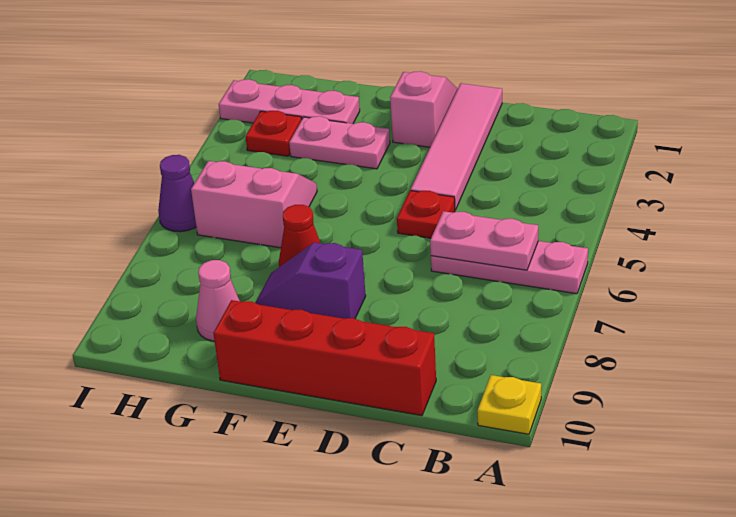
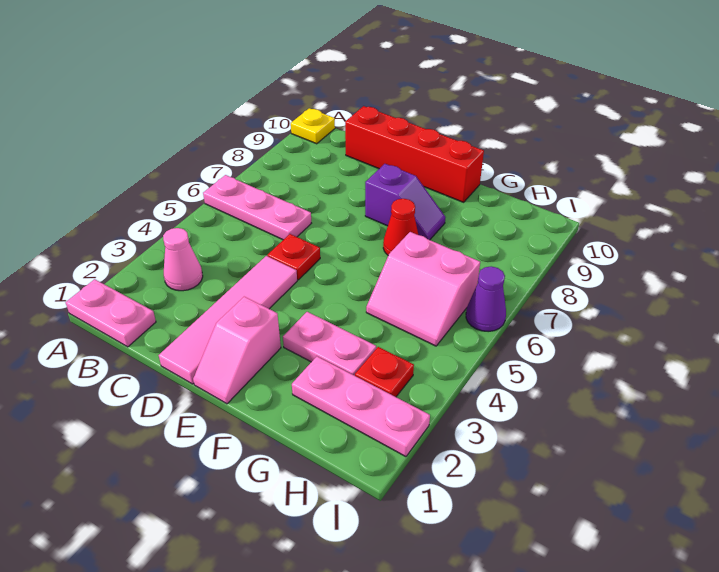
pink 1x2 plate [430,211,538,270] -> pink 1x2 plate moved to [66,279,156,347]
pink 1x1 cone [196,260,240,341] -> pink 1x1 cone moved to [163,228,203,291]

